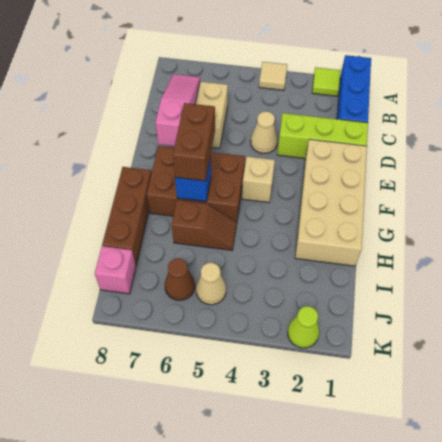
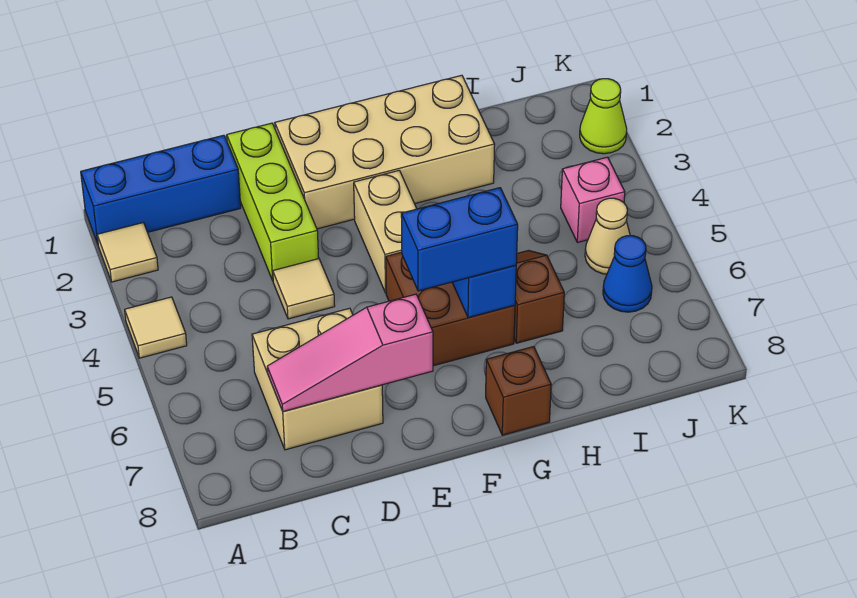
lime 1x1 tile [312,67,340,96] -> tan 1x1 tile [97,223,158,282]
tan 1x1 cone [251,111,278,154] -> tan 1x1 tile [273,259,335,319]
tan 1x1 brick [242,157,275,203] -> tan 1x2 brick [354,170,417,293]
brown 2x3 brick [147,146,245,222] -> brown 2x2 brick [386,252,515,366]
brown 1x2 brick [173,103,215,181] -> blue 1x2 brick [401,188,518,291]
brown 1x3 brick [102,167,151,265] -> brown 1x1 brick [486,347,551,435]
brown 1x1 cone [165,258,195,300] -> blue 1x1 cone [603,236,652,312]
pink 1x1 brick [95,246,136,294] -> pink 1x1 brick moved to [561,157,625,243]

